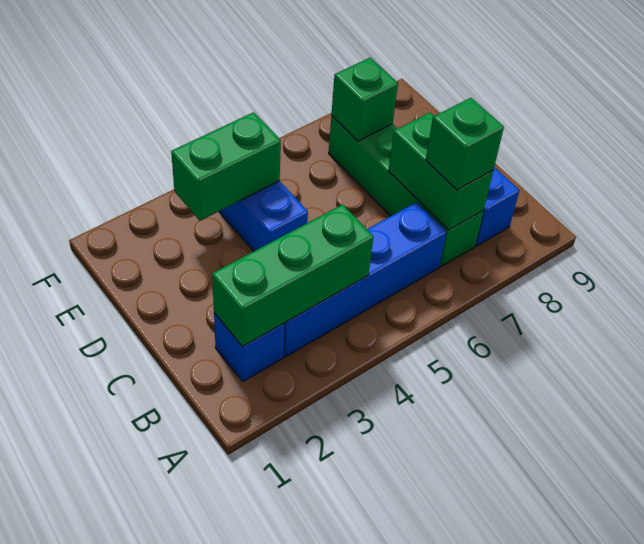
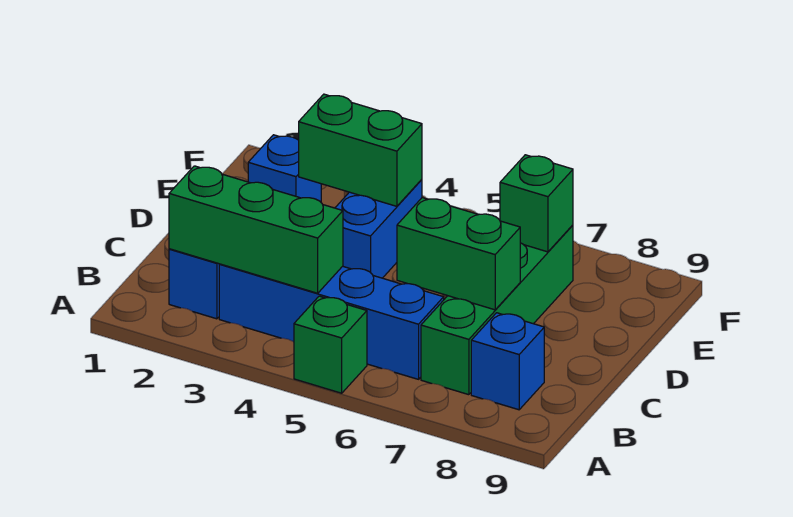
green 1x2 brick [388,113,493,230] -> green 1x2 brick turned to [397,198,520,310]
green 1x1 brick [426,98,504,190] -> green 1x1 brick moved to [294,296,367,393]
none -> blue 1x1 brick [248,135,321,202]

